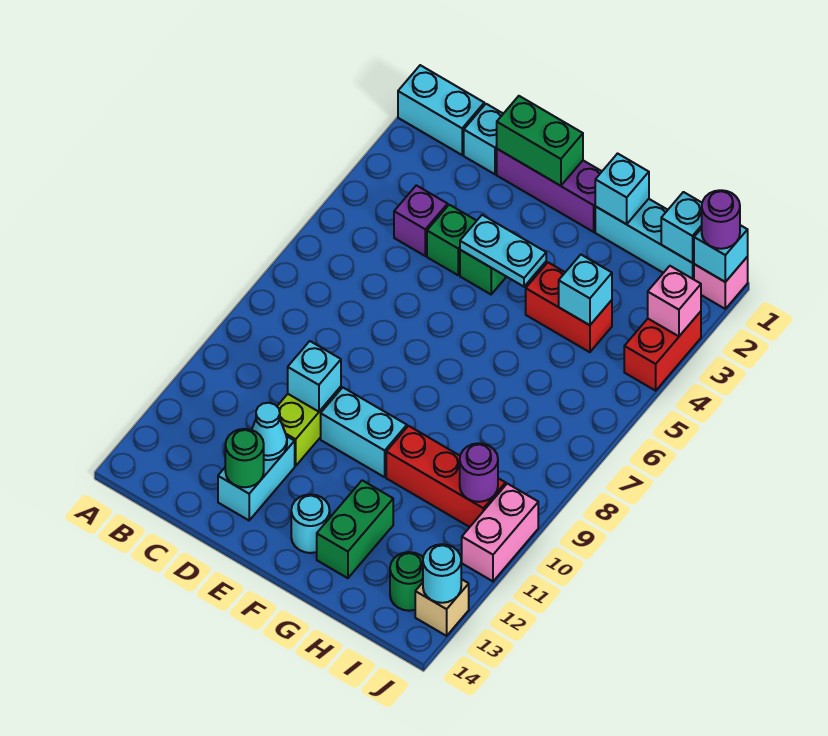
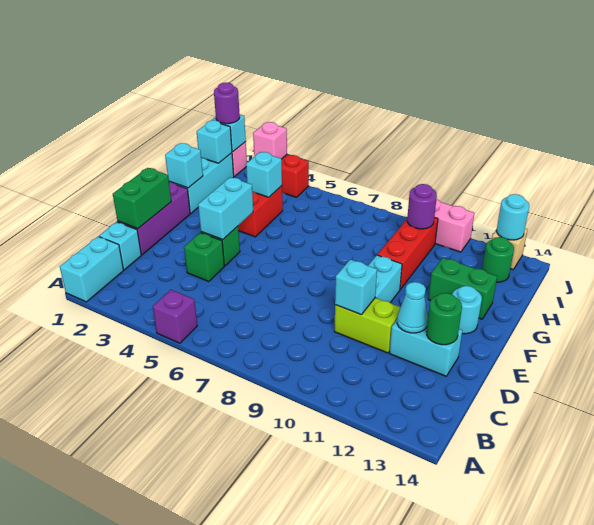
purple 1x1 brick [394,185,448,256] -> purple 1x1 brick moved to [153,290,197,343]
cyan 1x2 plate [460,215,546,287] -> cyan 1x2 brick [198,177,253,240]

